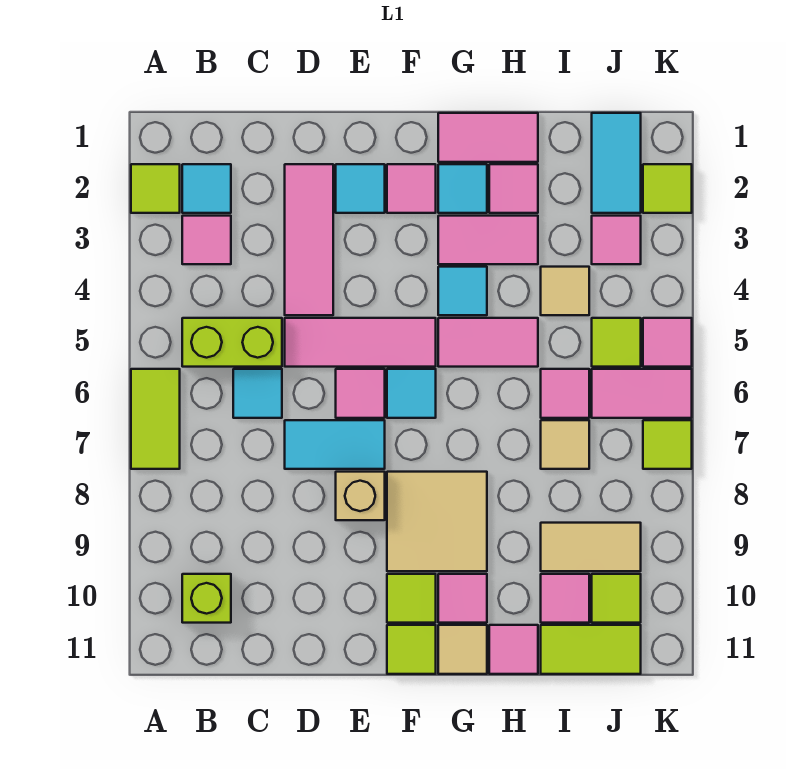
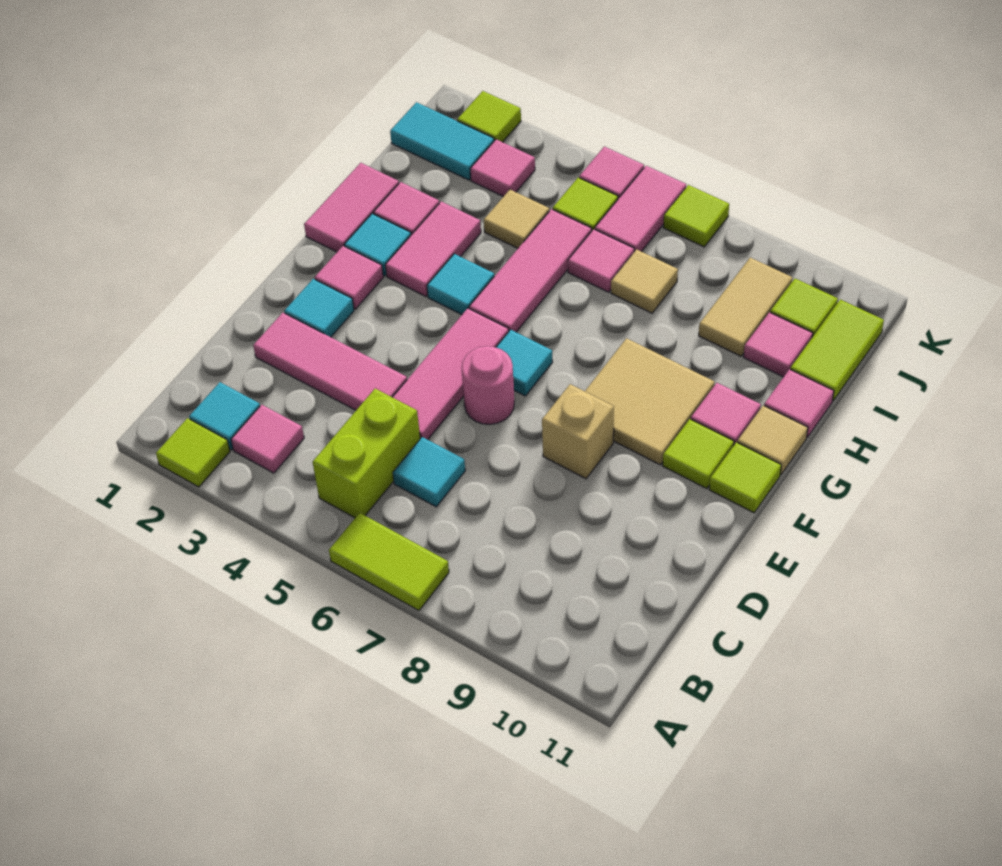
lime 1x1 brick [182,574,231,623] -> none
cyan 1x2 tile [285,420,385,469] -> none
pink 1x1 tile [336,369,385,418] -> pink 1x1 round brick [462,346,514,424]
pink 1x2 tile [438,318,538,367] -> pink 1x3 tile [469,209,592,332]

